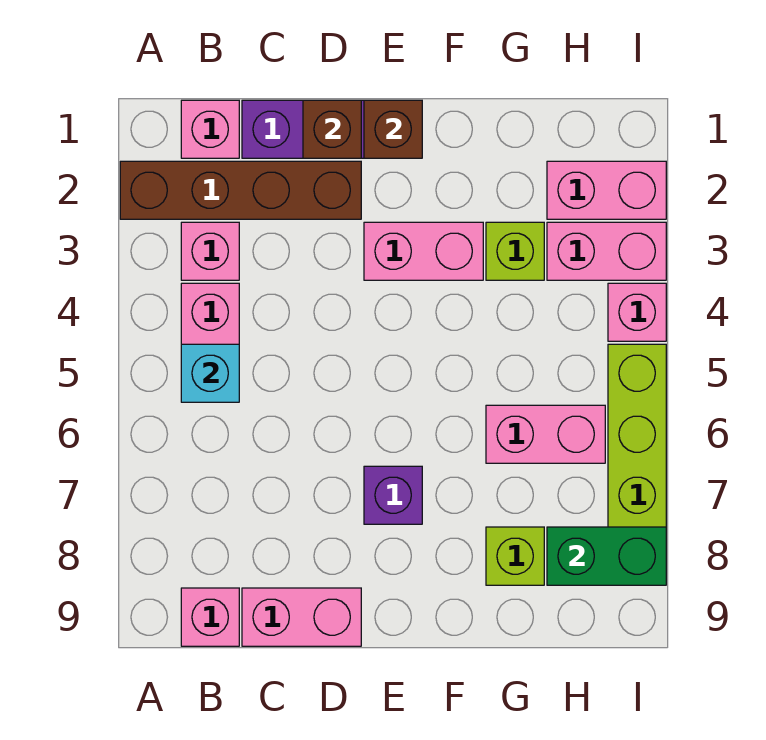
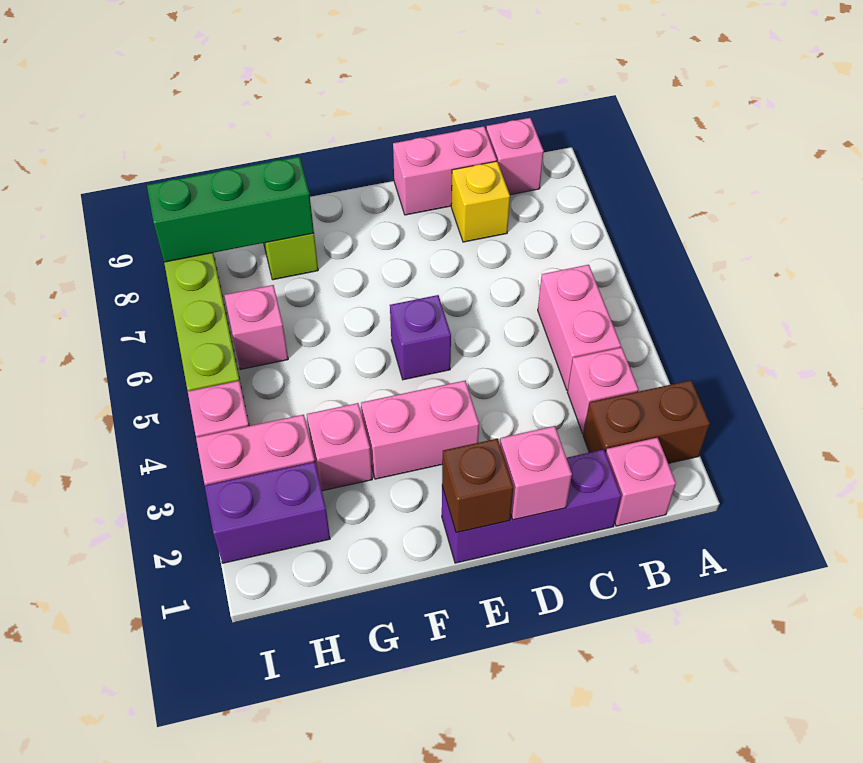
brown 1x4 brick [120,161,361,219] -> brown 1x2 brick [583,380,710,463]
cyan 1x1 brick [181,344,239,402] -> none
none -> yellow 1x1 brick [451,161,510,242]
brown 1x1 brick [303,100,361,158] -> pink 1x1 brick [500,426,572,520]
purple 1x1 brick [364,466,422,524] -> purple 1x1 brick moved to [390,295,451,380]
lime 1x1 brick [486,222,544,280] -> pink 1x1 brick [307,403,372,491]
pink 1x2 brick [486,405,605,463] -> pink 1x1 brick [224,285,288,370]
pink 1x2 brick [547,161,666,219] -> purple 1x2 brick [205,462,330,563]
green 1x2 brick [547,527,666,585] -> green 1x3 brick [147,157,314,262]

